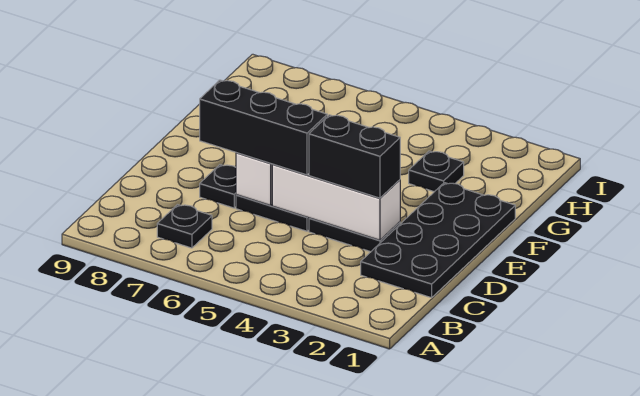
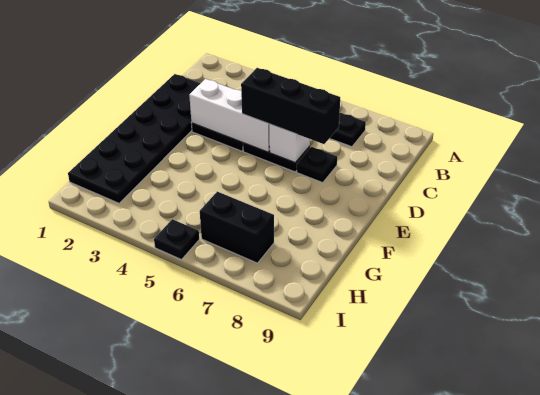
black 2x4 plate [361,183,515,298] -> black 2x6 plate [68,74,201,203]
black 1x2 brick [309,115,400,198] -> black 1x2 brick moved to [200,192,274,263]
black 1x1 plate [409,151,464,192] -> black 1x1 plate moved to [154,219,199,260]

